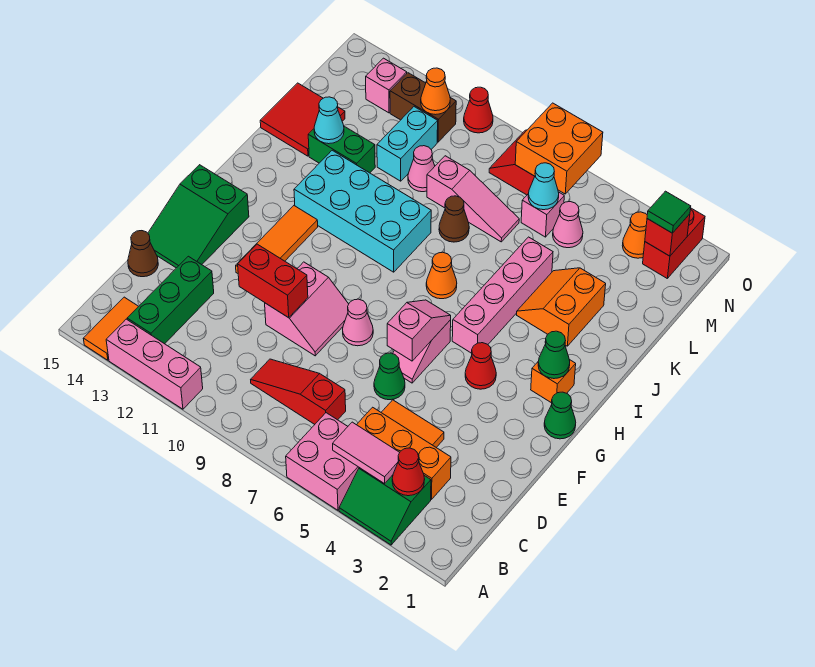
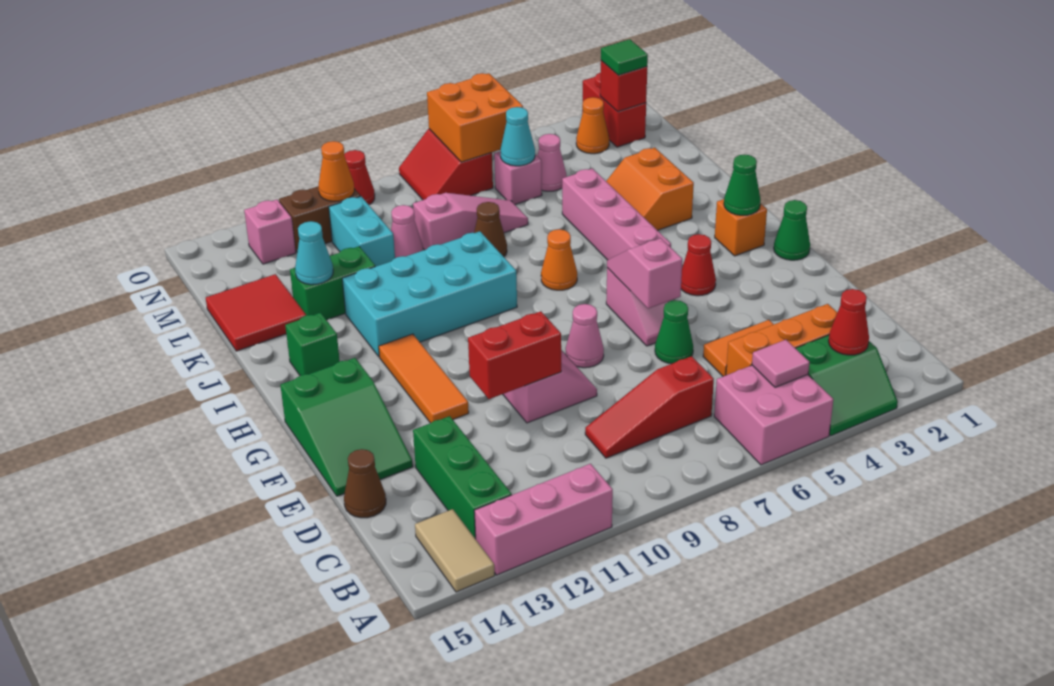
orange 1x2 tile [83,297,139,360] -> tan 1x2 tile [415,509,495,592]
pink 1x2 tile [333,422,400,484] -> pink 1x1 tile [752,340,810,387]
none -> green 1x1 brick [285,313,340,376]

